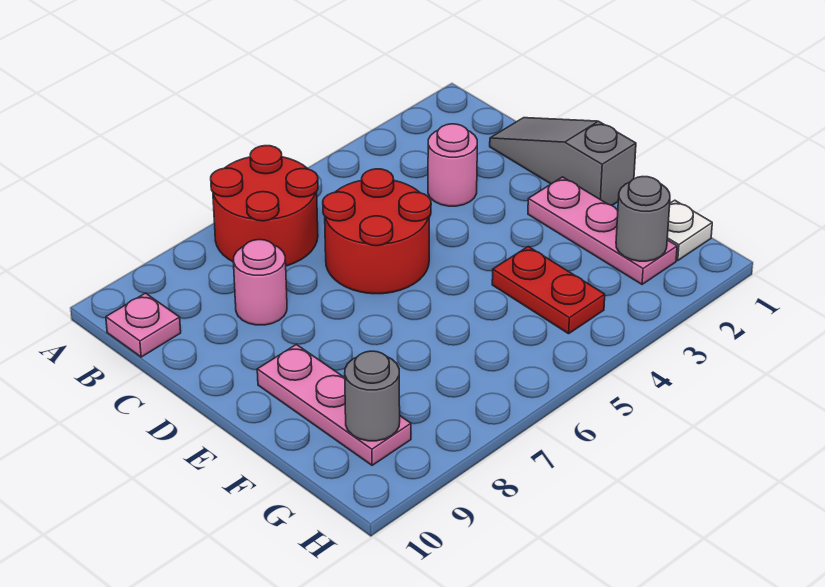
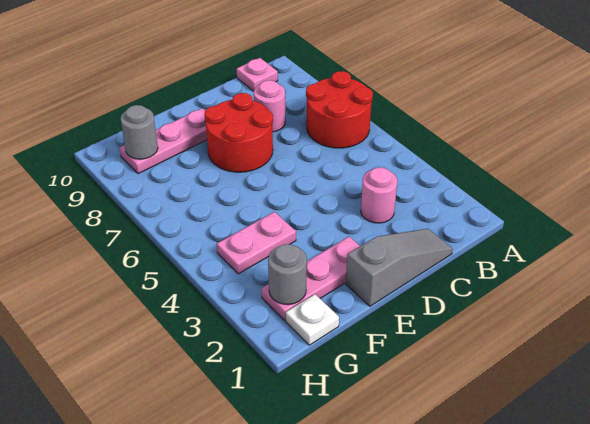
red 2x2 round brick [323,169,431,294] -> red 2x2 round brick moved to [204,93,273,172]
red 1x2 plate [492,247,605,334] -> pink 1x2 plate [217,212,296,274]

